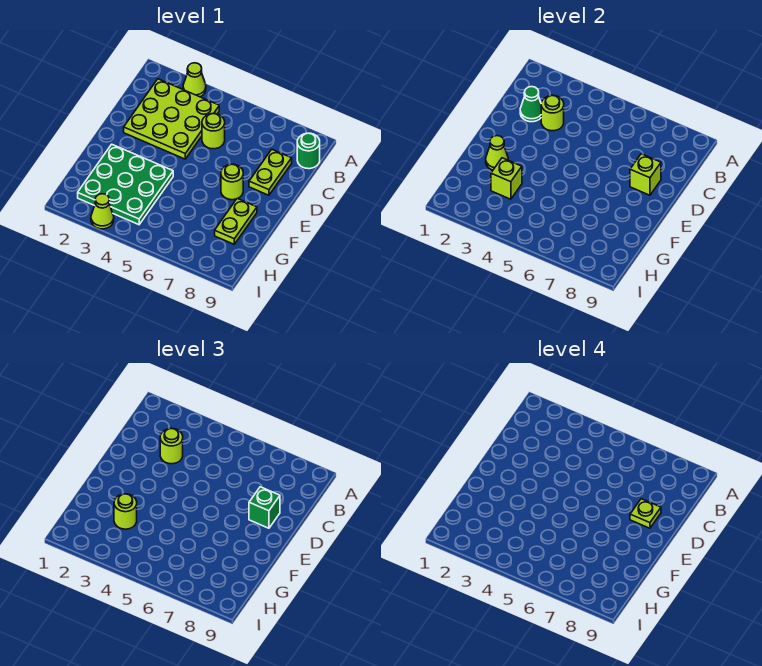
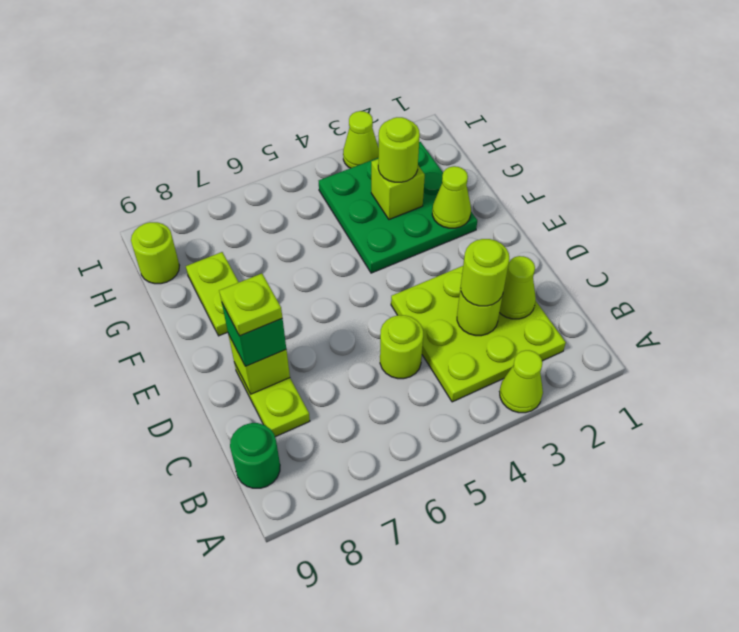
green 1x1 cone [520,87,541,122] -> lime 1x1 cone [499,256,536,319]
lime 1x1 round brick [221,164,243,200] -> lime 1x1 round brick moved to [131,222,179,284]

